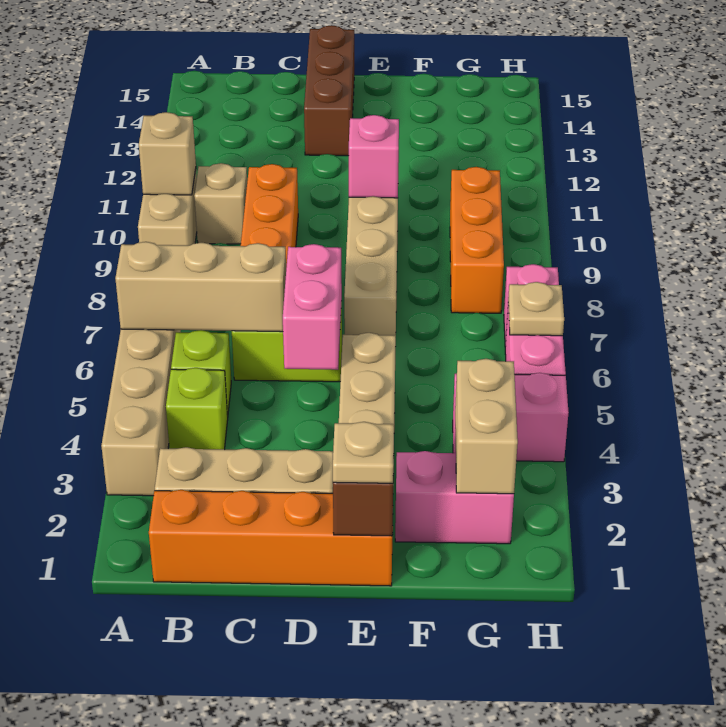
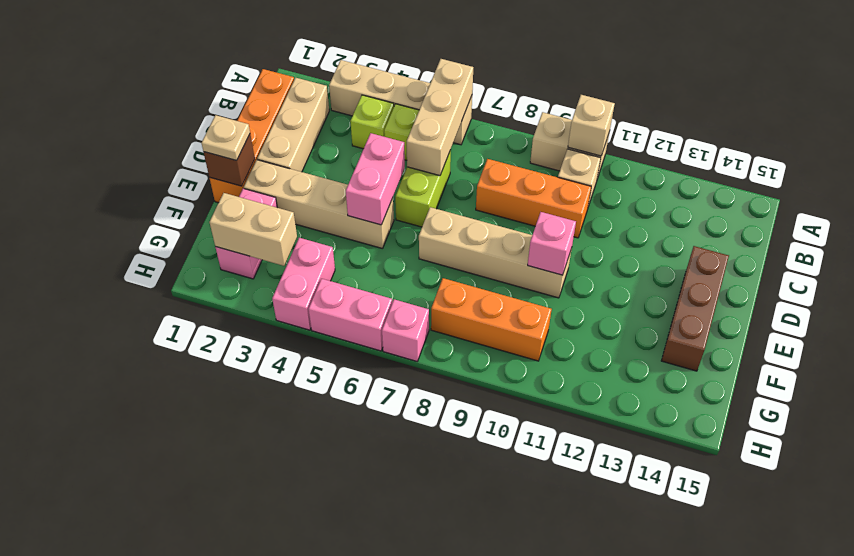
pink 1x2 brick [283,244,342,370] -> pink 1x2 brick turned to [346,133,405,225]
brown 1x3 brick [304,25,354,156] -> brown 1x3 brick turned to [661,246,729,371]
tan 1x1 plate [508,282,564,336] -> none

